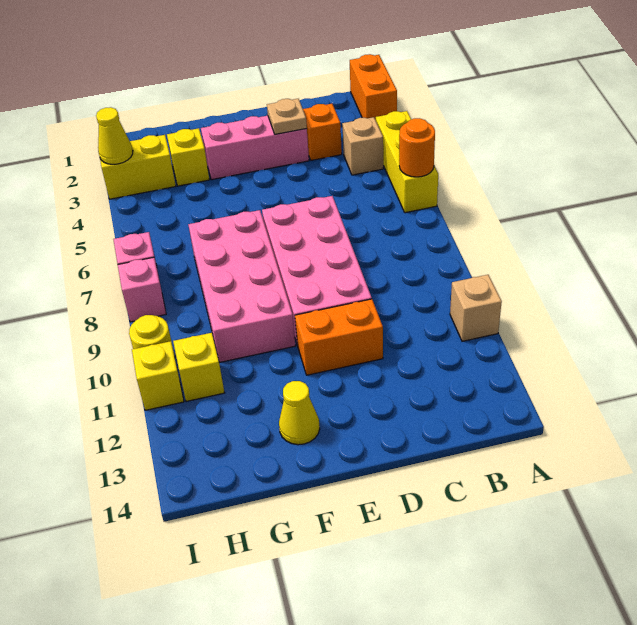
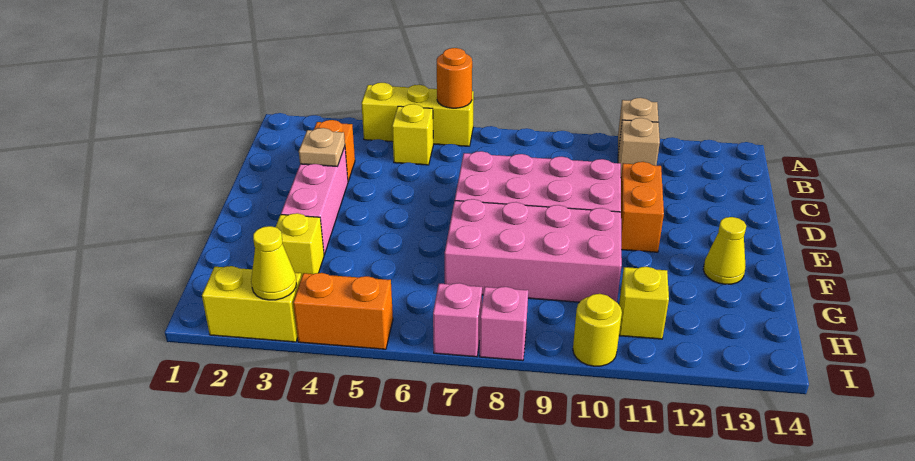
orange 1x2 brick [350,54,397,120] -> orange 1x2 brick moved to [293,273,393,349]
tan 1x1 brick [342,117,383,175] -> tan 1x1 brick moved to [618,118,660,173]
yellow 1x2 brick [100,135,176,199] -> yellow 1x2 brick turned to [202,266,302,342]
yellow 1x1 brick [132,341,184,410] -> yellow 1x1 brick moved to [392,104,433,165]

